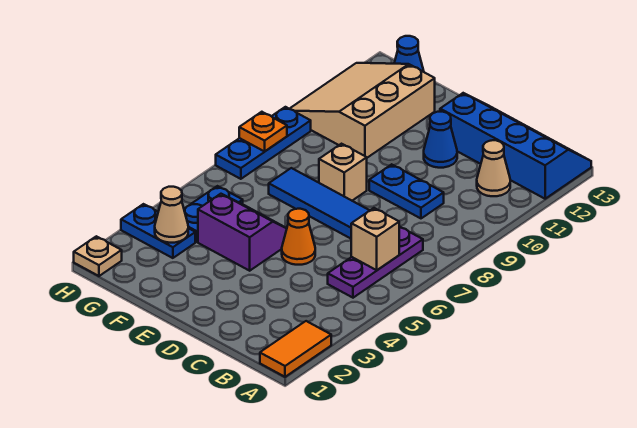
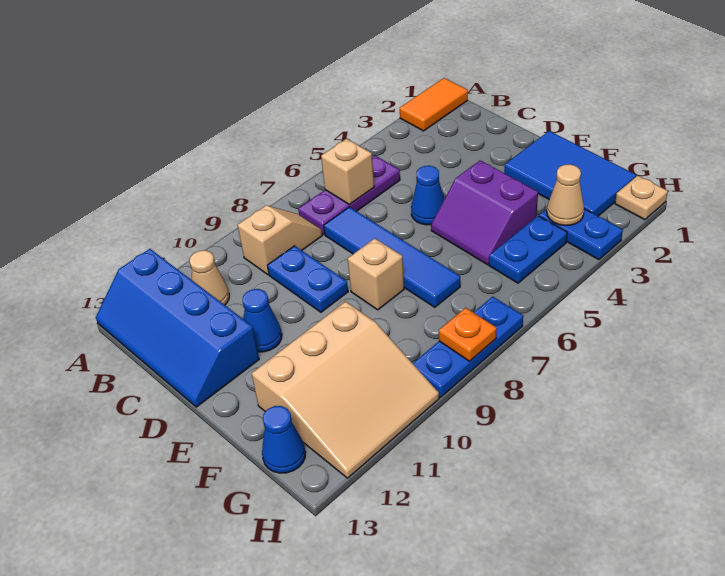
none -> tan 1x2 slope [238,205,322,275]
orange 1x1 cone [282,209,315,265] -> blue 1x1 cone [411,166,444,225]
none -> blue 2x3 tile [504,131,636,216]

